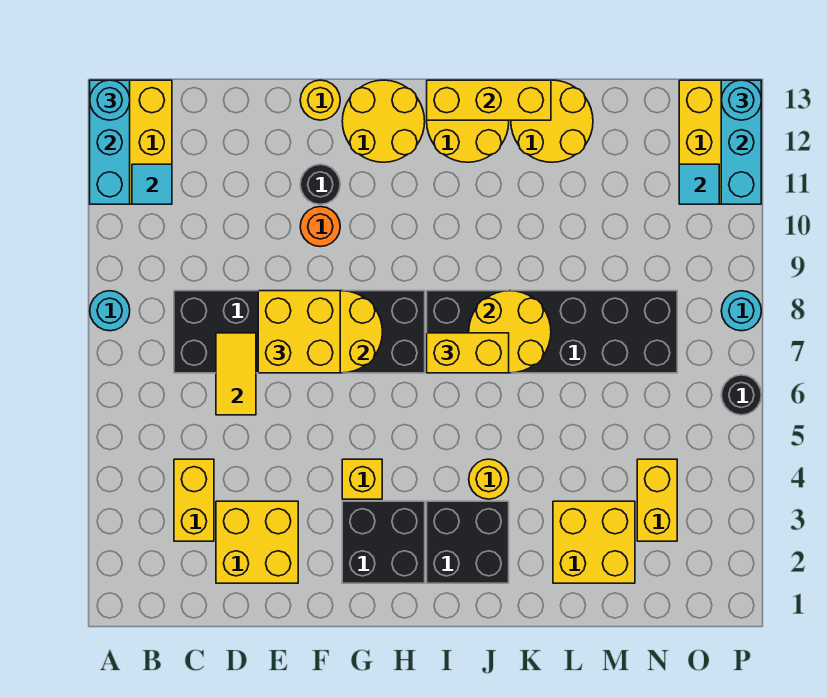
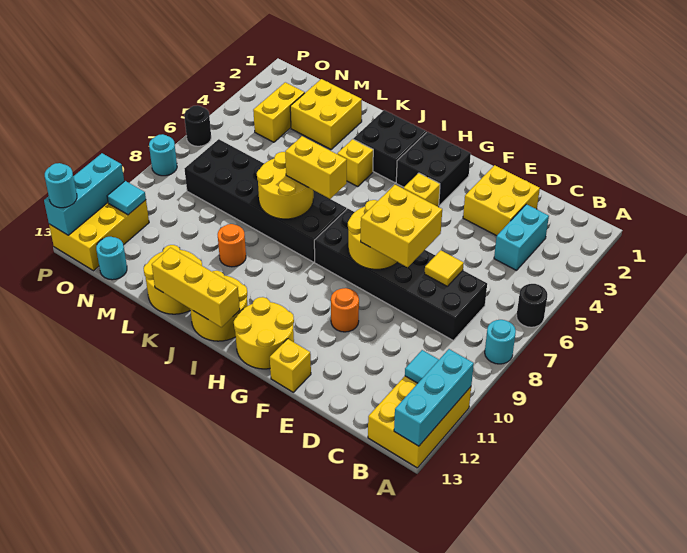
cyan 1x1 round brick [90,80,130,120] -> cyan 1x1 round brick moved to [96,237,127,280]
yellow 1x2 brick [174,459,214,541] -> cyan 1x2 brick [494,204,549,270]
yellow 1x2 tile [216,333,256,415] -> yellow 1x1 tile [425,250,464,286]
black 1x1 round brick [300,164,340,204] -> black 1x1 round brick moved to [516,284,547,327]
yellow 1x1 round brick [300,80,340,120] -> yellow 1x1 brick [270,339,311,392]
yellow 1x1 round brick [469,459,509,499] -> yellow 1x1 brick [337,139,373,187]
none -> orange 1x1 round brick [218,224,246,267]

